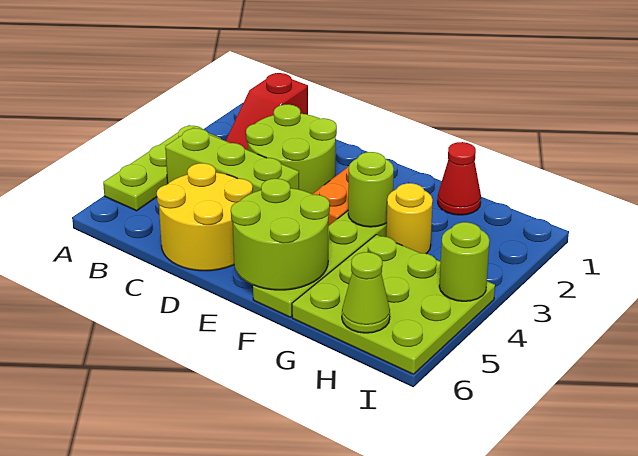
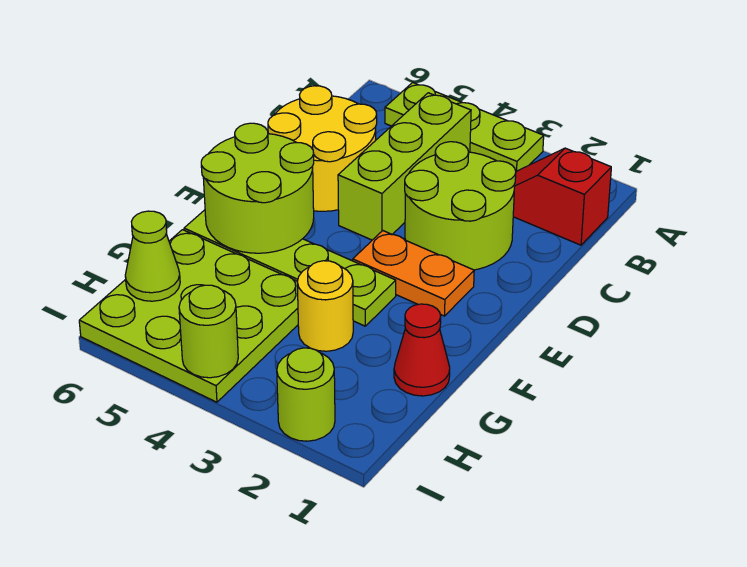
lime 1x1 round brick [348,152,394,227] -> lime 1x1 round brick moved to [277,348,335,441]

